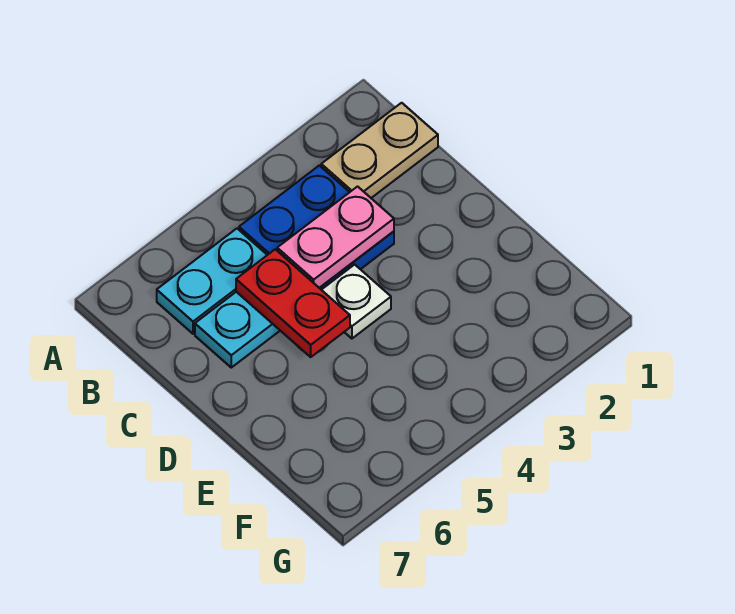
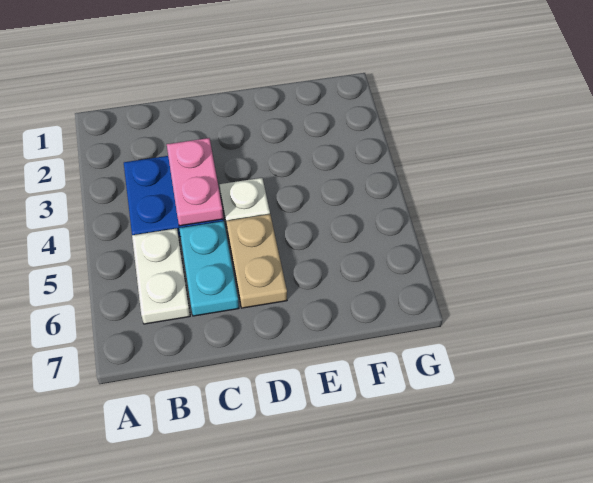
tan 1x2 plate [321,103,438,198] -> tan 1x2 plate moved to [226,214,287,308]
cyan 1x2 plate [157,229,267,334] -> white 1x2 plate [132,228,190,324]
red 1x2 plate [236,249,350,357] -> none

